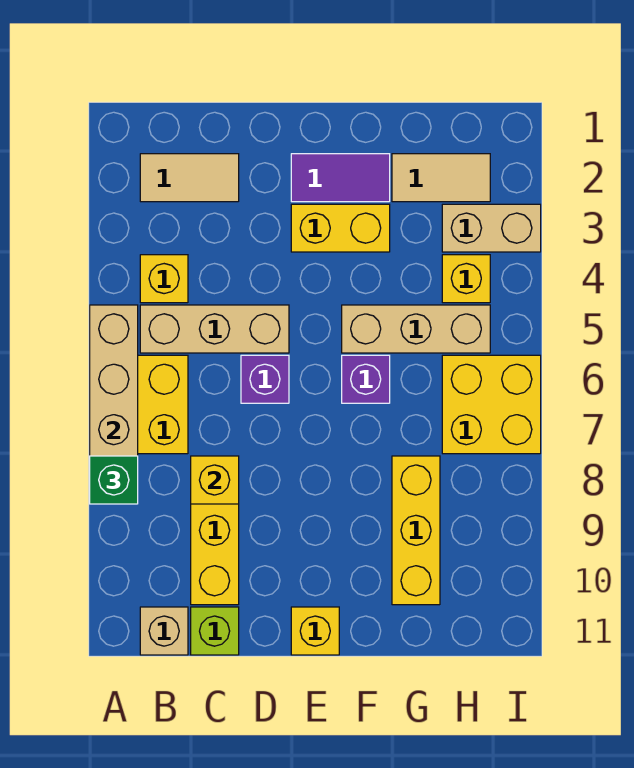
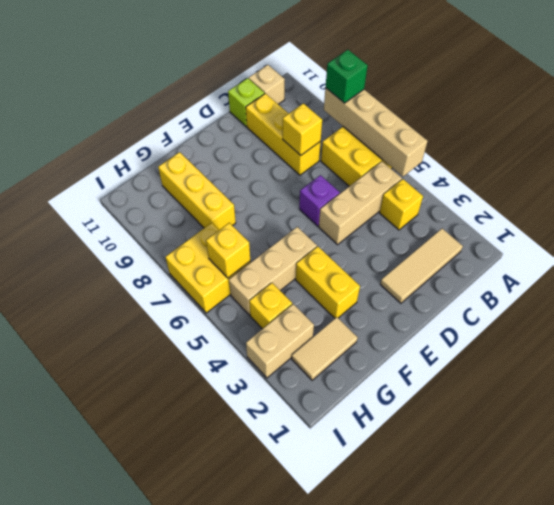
tan 1x2 tile [140,154,239,202] -> tan 1x3 tile [380,229,463,303]
purple 1x2 tile [291,154,390,202] -> none
yellow 1x2 brick [291,204,390,252] -> yellow 1x2 brick turned to [296,247,360,318]
yellow 1x1 brick [291,607,339,655] -> yellow 1x1 brick moved to [206,223,250,278]
purple 1x1 brick [342,355,390,403] -> none

